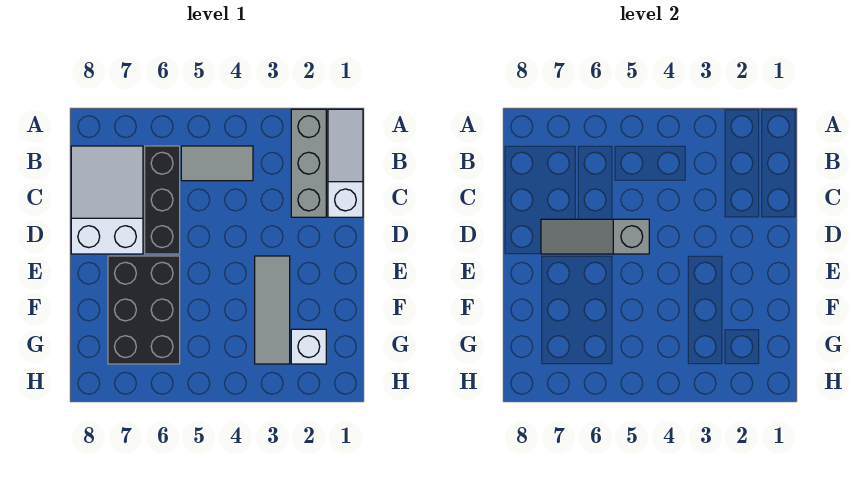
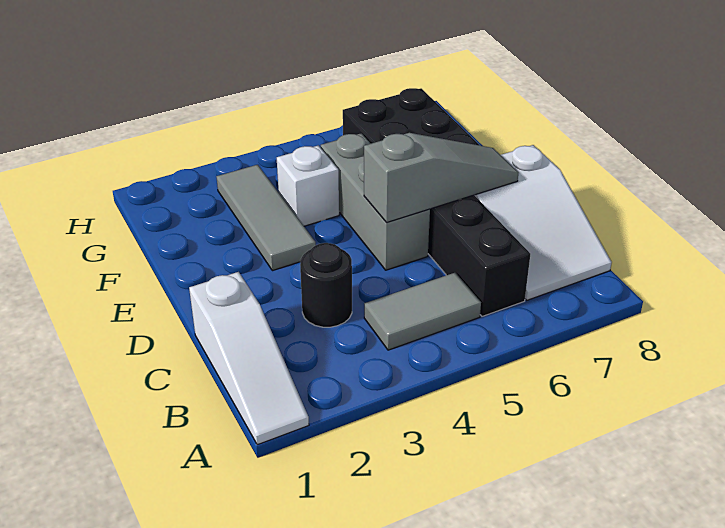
grey 1x3 brick [291,109,326,217] -> grey 1x3 brick moved to [320,133,430,270]
none -> black 1x1 round brick [300,243,352,327]
white 1x1 brick [291,329,326,364] -> white 1x1 brick moved to [277,145,339,226]

